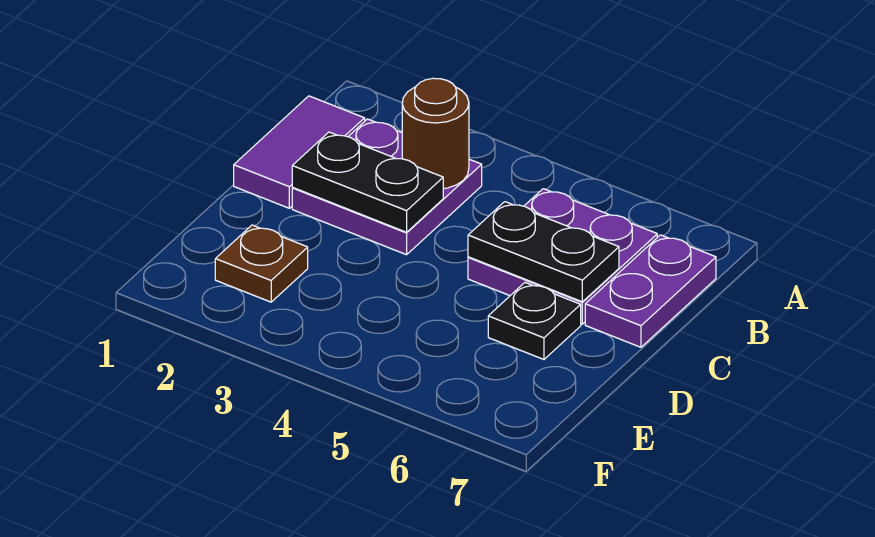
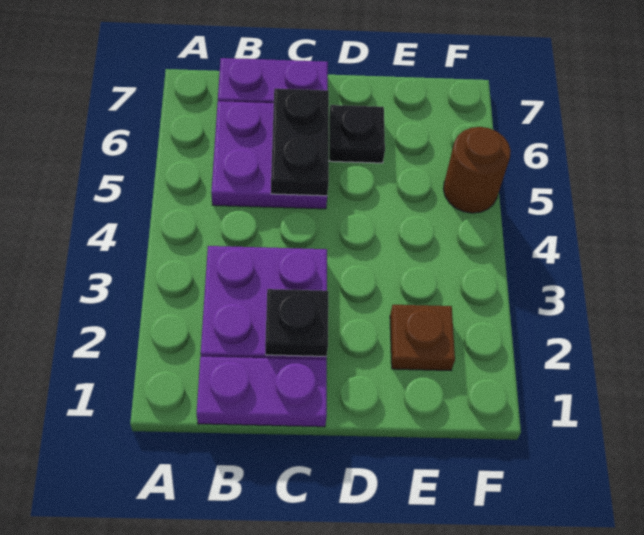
purple 1x2 tile [234,96,365,208] -> purple 1x2 plate [197,357,327,427]
brown 1x1 round brick [402,78,469,189] -> brown 1x1 round brick moved to [443,127,511,213]
black 1x2 plate [292,132,443,232] -> black 1x1 plate [265,289,328,357]

